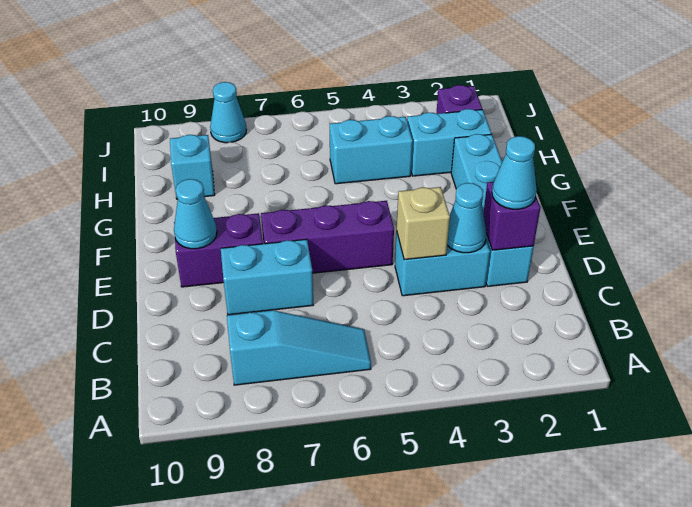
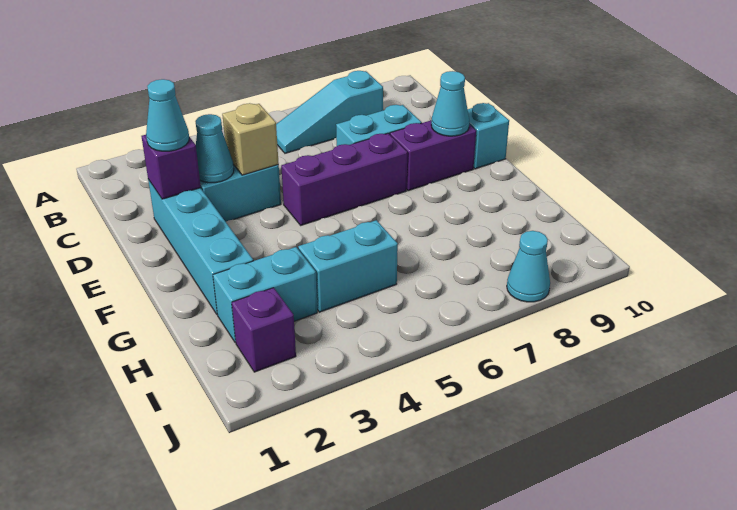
cyan 1x1 brick [170,135,215,199] -> cyan 1x1 brick moved to [468,103,509,169]

